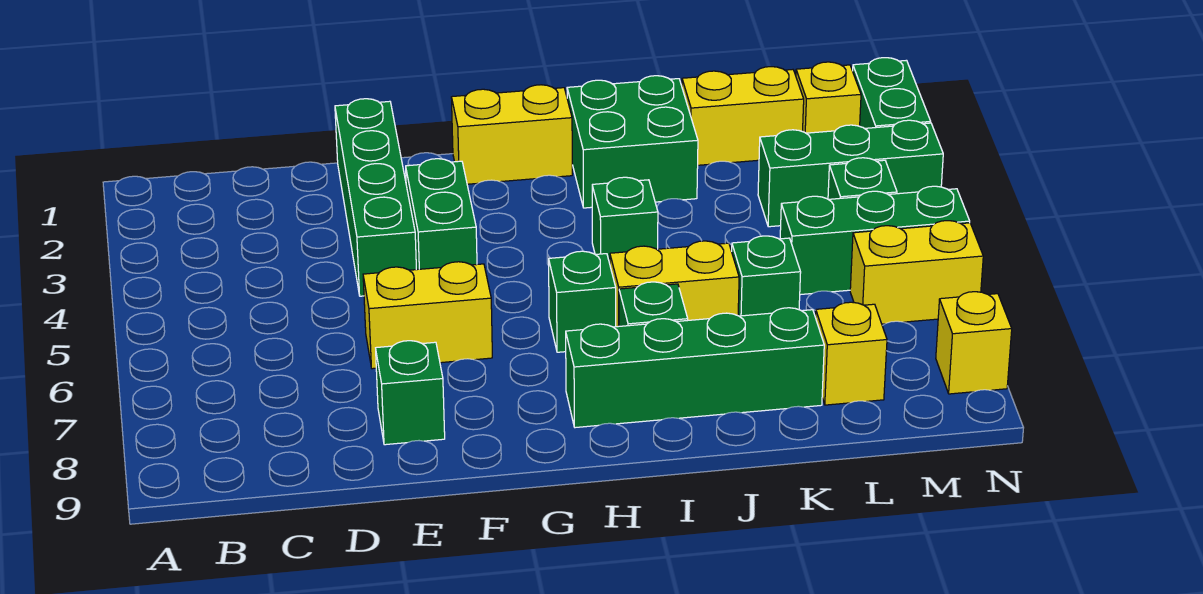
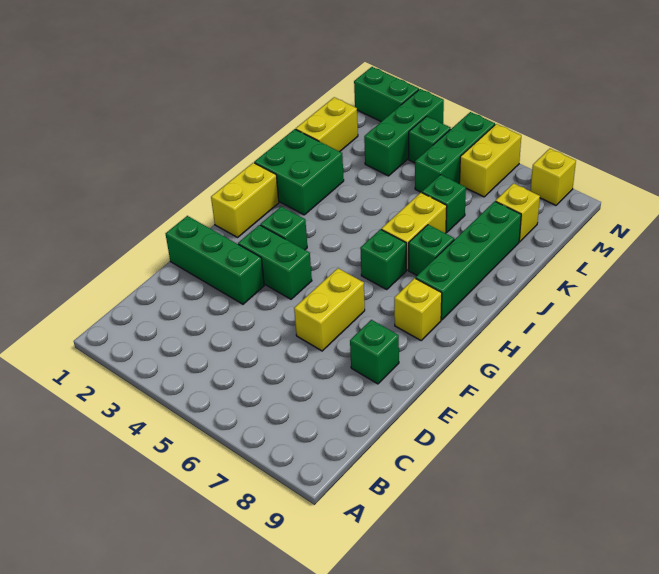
green 1x4 brick [335,99,416,296] -> green 1x3 brick [166,216,264,304]
green 1x1 brick [592,177,658,263] -> green 1x1 brick moved to [260,207,307,250]
yellow 1x1 brick [796,62,861,133] -> yellow 1x1 brick moved to [394,278,442,340]

